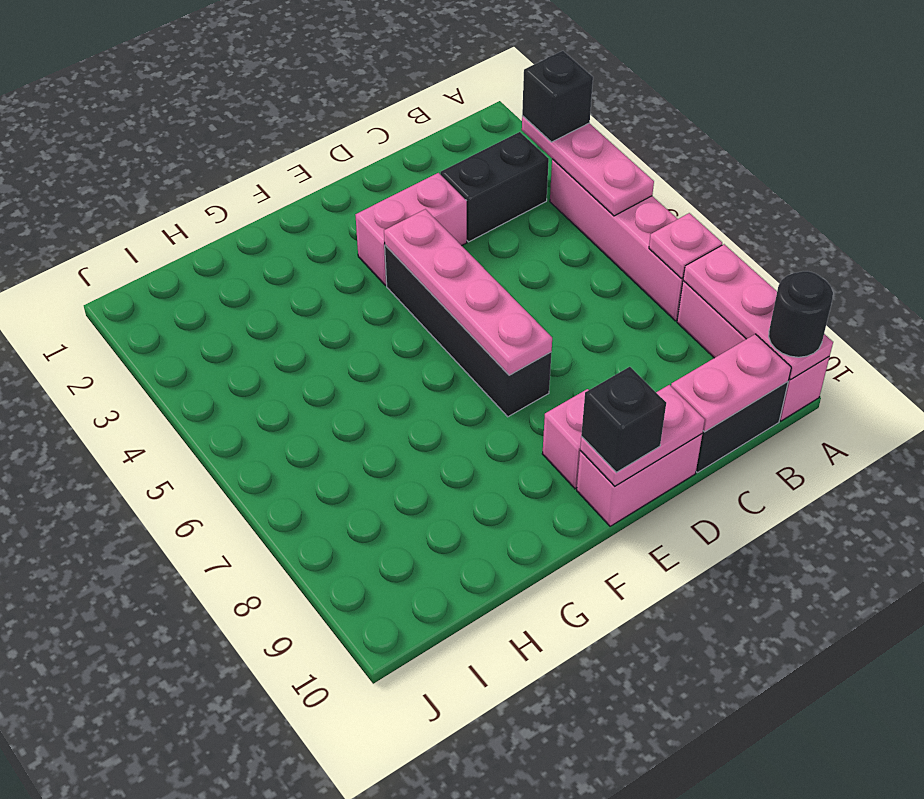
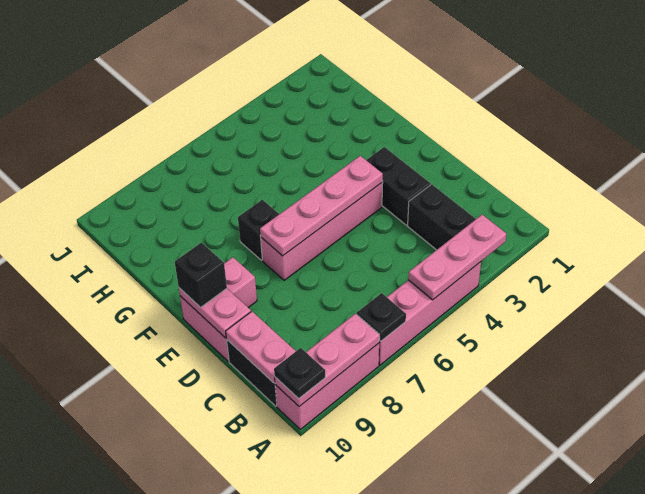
black 1x1 brick [522,51,593,142] -> black 1x1 brick moved to [238,200,279,260]
pink 1x1 plate [649,213,722,278] -> black 1x1 plate [357,293,406,341]
black 1x1 round brick [769,271,833,357] -> black 1x1 plate [274,348,325,399]
pink 1x2 brick [356,173,467,285] -> black 1x2 brick [366,147,431,225]
black 1x4 brick [385,245,552,417] -> pink 1x4 brick [261,183,383,280]

